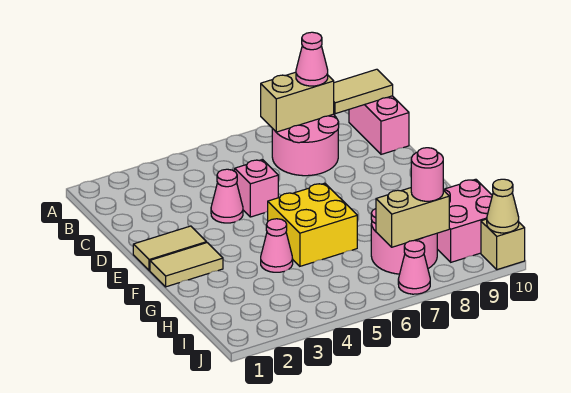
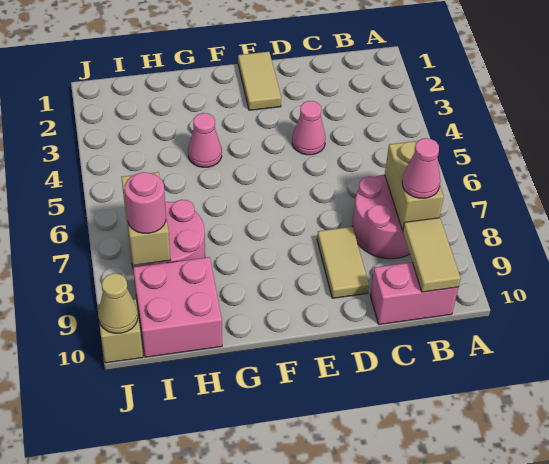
pink 1x1 brick [235,160,278,217] -> none
tan 1x2 tile [150,243,223,287] -> tan 1x2 tile moved to [317,227,369,298]
yellow 2x2 brick [268,183,357,266] -> none
pink 1x1 cone [398,240,430,294] -> none

